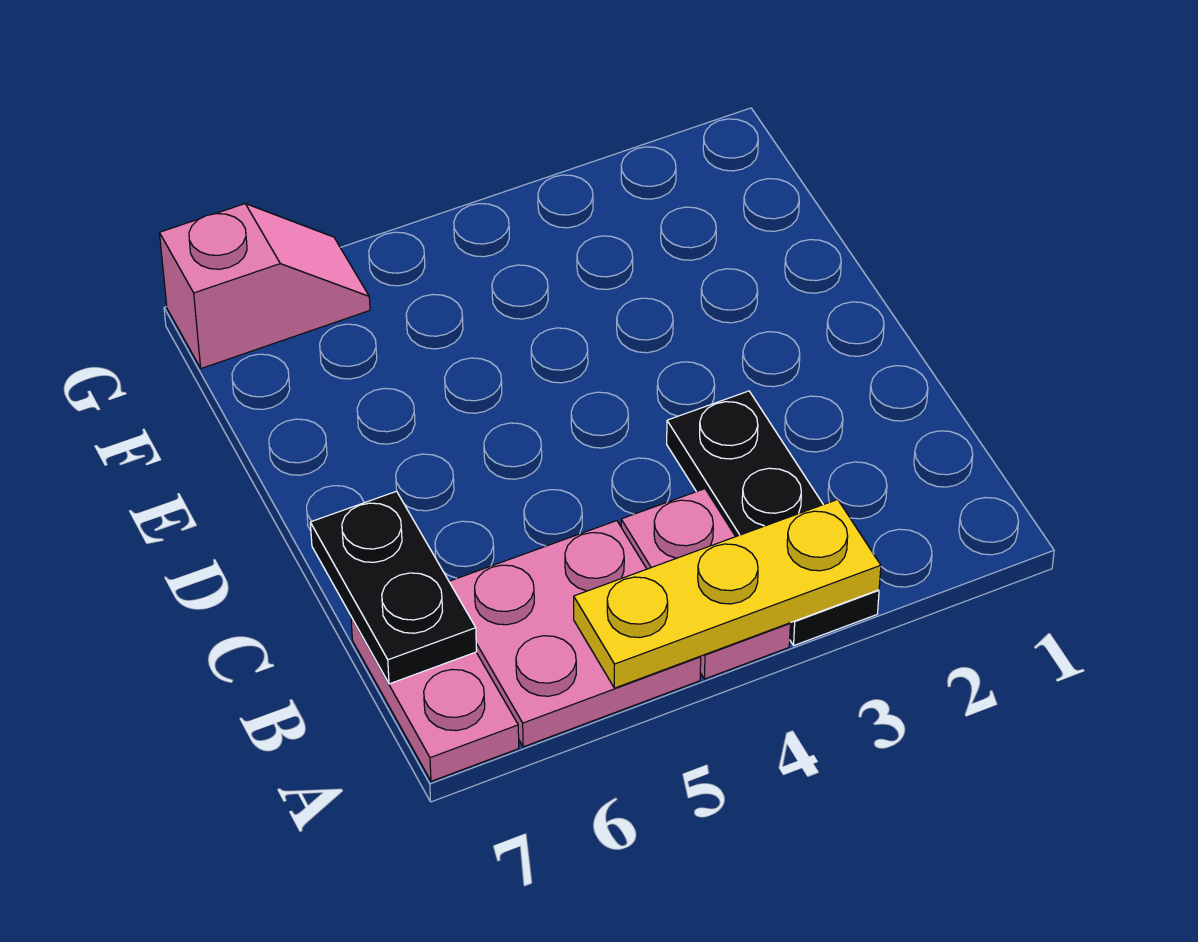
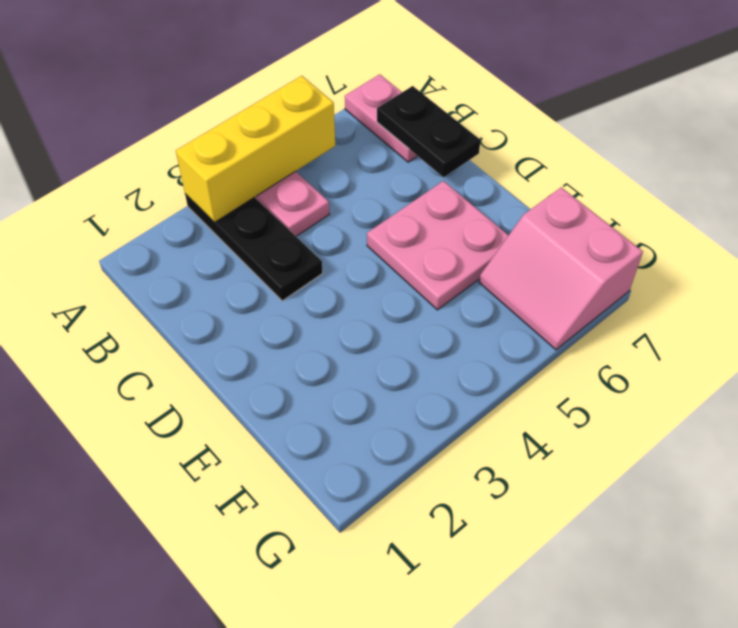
yellow 1x3 plate [574,499,881,688] -> yellow 1x3 brick [176,76,335,222]
pink 2x2 plate [449,521,701,747] -> pink 2x2 plate moved to [367,181,509,310]
pink 1x2 slope [160,204,370,368] -> pink 2x2 slope [479,187,643,350]

